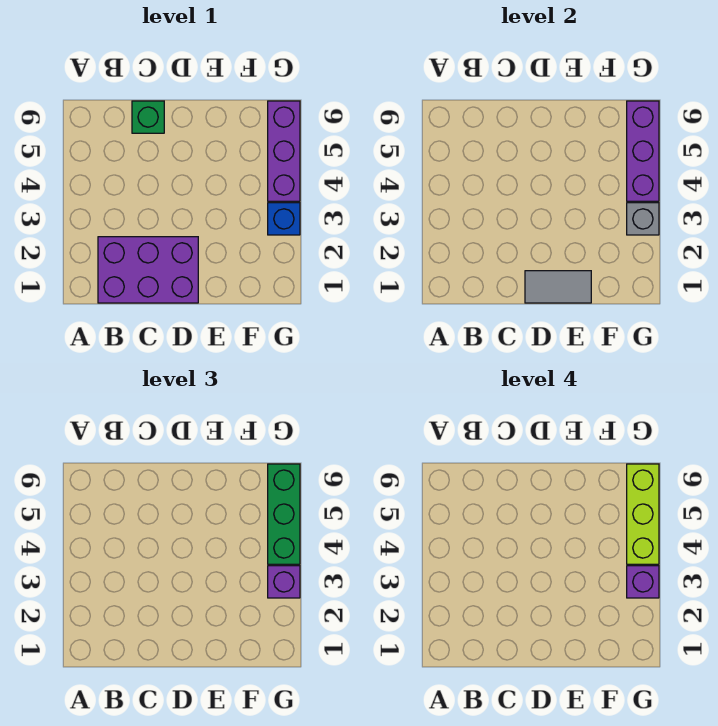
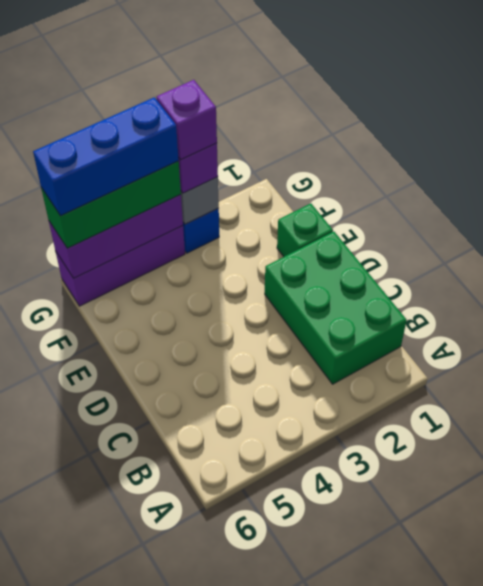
purple 2x3 brick [98,237,198,303] -> green 2x3 brick [265,232,407,384]
green 1x1 brick [132,101,164,133] -> green 1x1 brick moved to [277,204,333,257]
grey 1x2 tile [525,271,591,303] -> none
lime 1x3 brick [627,464,659,564] -> blue 1x3 brick [33,97,179,216]

